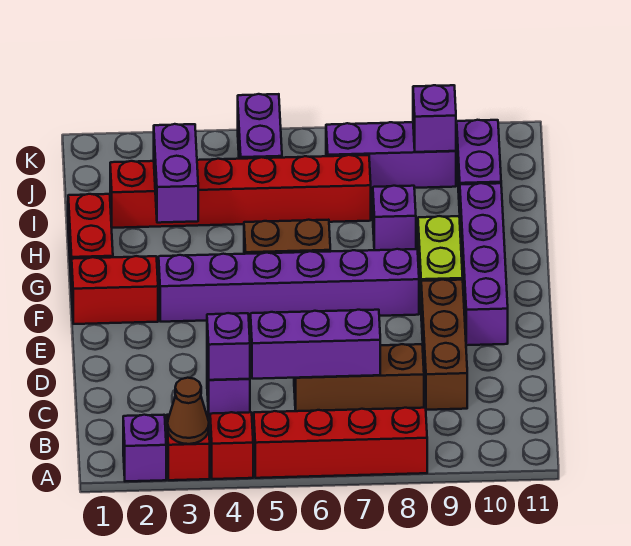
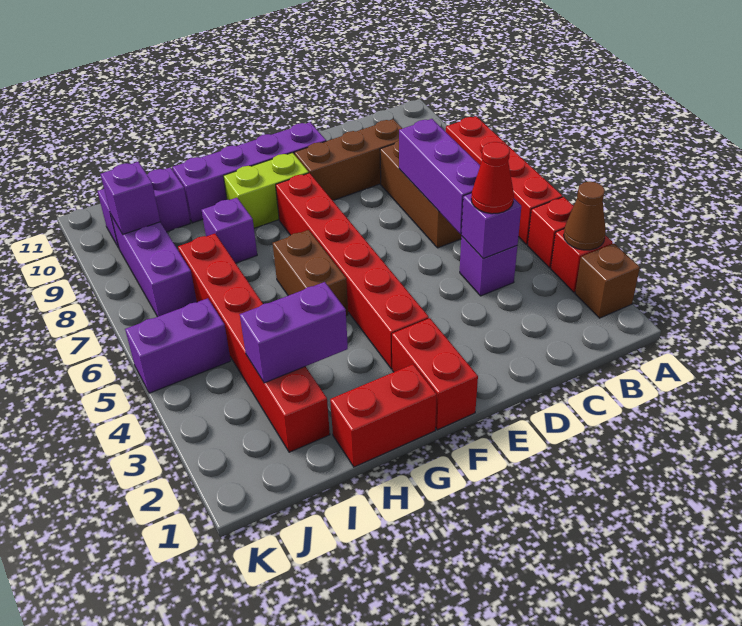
purple 1x1 brick [123,415,166,481] -> brown 1x1 brick [575,243,640,318]
none -> red 1x1 cone [471,142,514,214]
purple 1x6 brick [159,249,419,322] -> red 1x6 brick [276,173,429,369]

